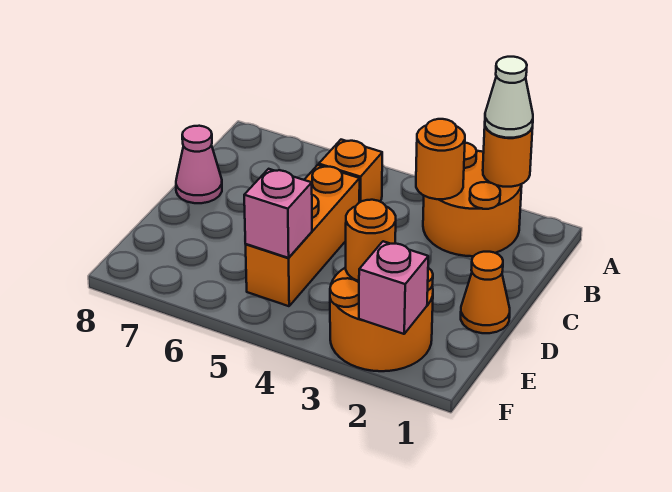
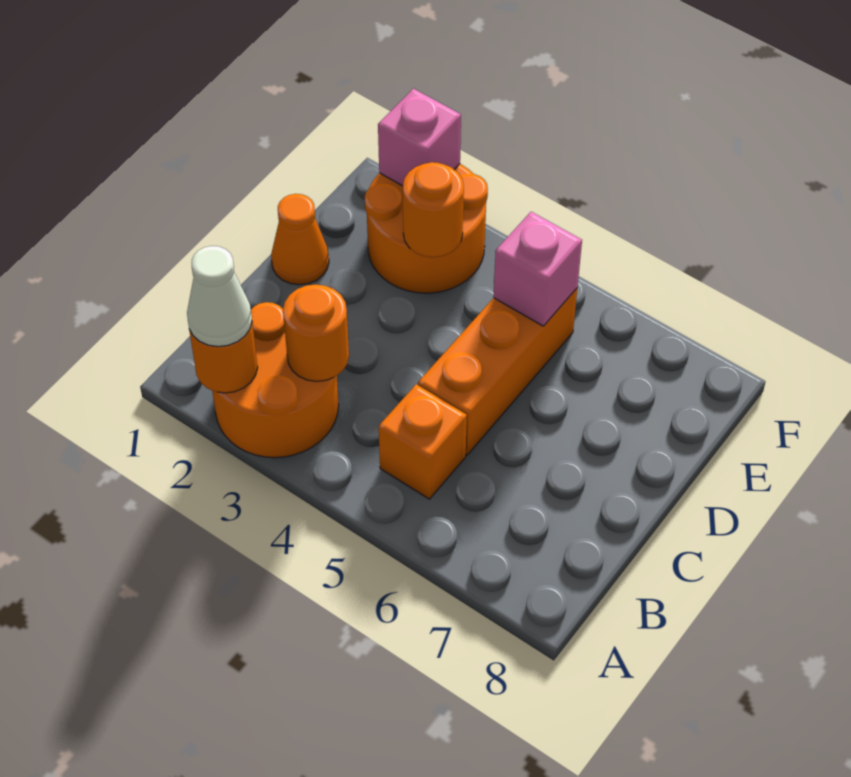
pink 1x1 cone [176,126,222,203] -> none

